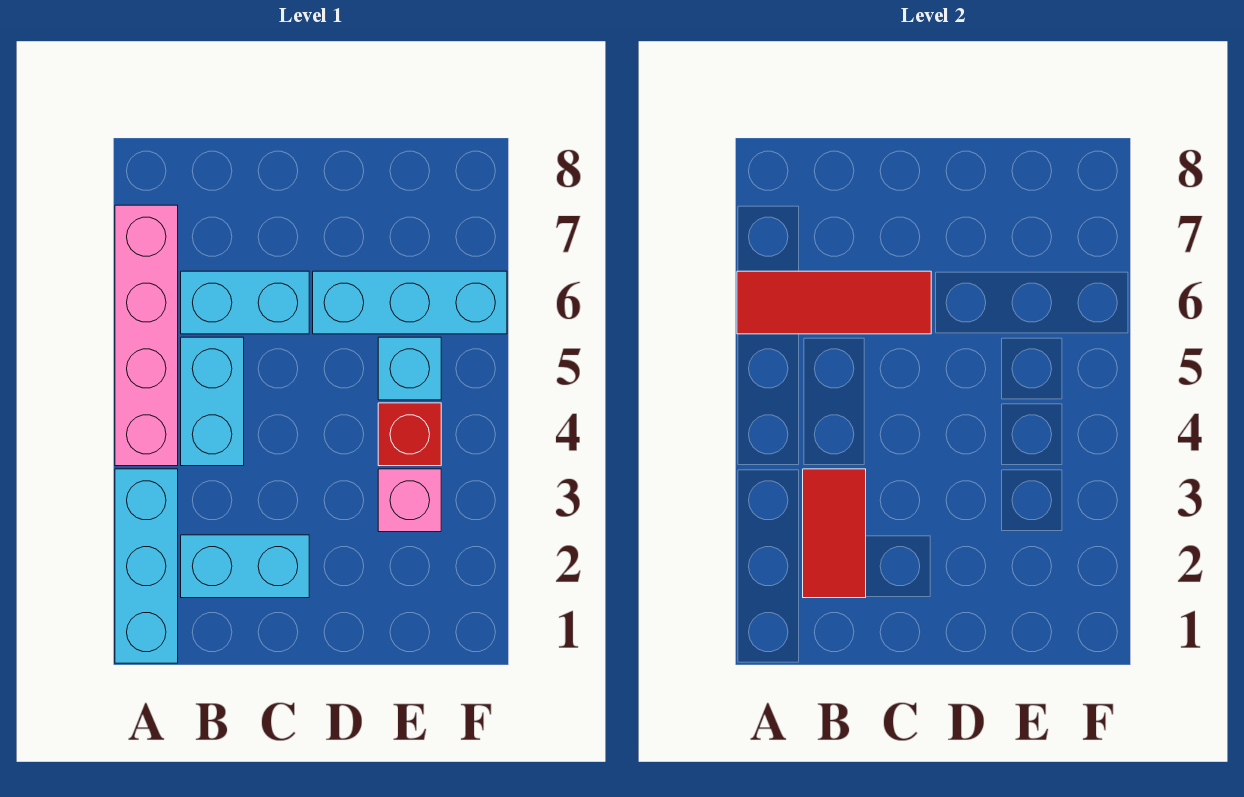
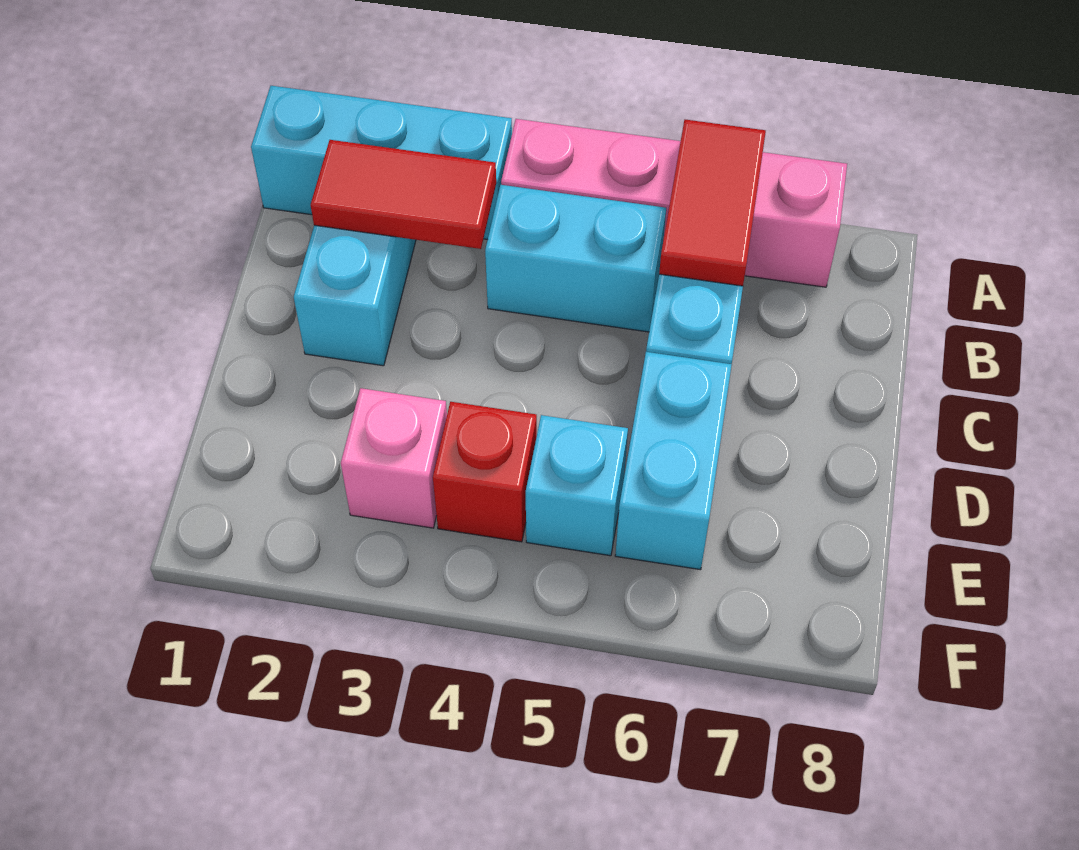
red 1x3 tile [737,271,931,334] -> red 1x2 tile [659,120,766,286]
cyan 1x3 brick [313,271,507,334] -> cyan 1x2 brick [615,352,732,570]

